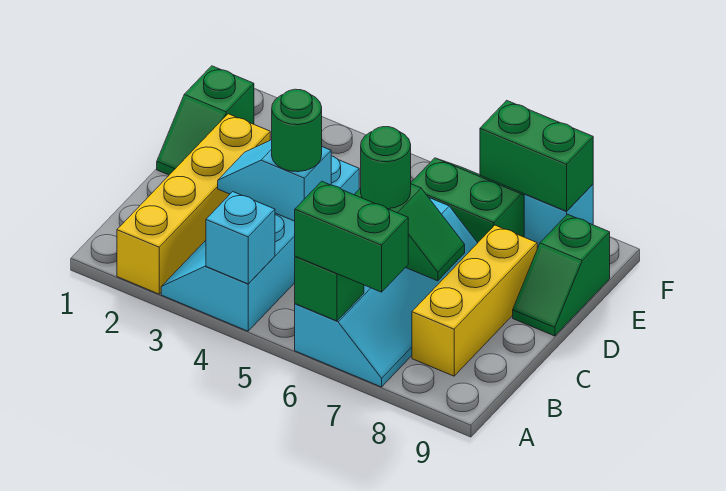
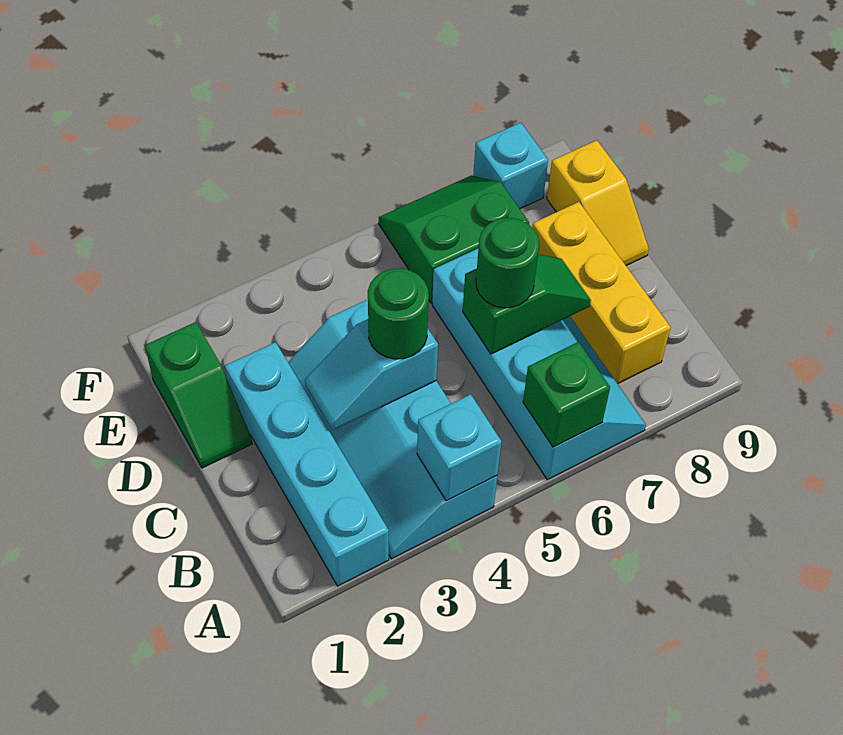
yellow 1x4 brick [117,114,270,294] -> cyan 1x4 brick [225,342,389,586]
green 1x2 brick [295,181,408,292] -> none
green 1x2 slope [513,214,610,336] -> yellow 1x2 slope [547,140,649,266]
green 1x2 brick [480,100,593,211] -> none

